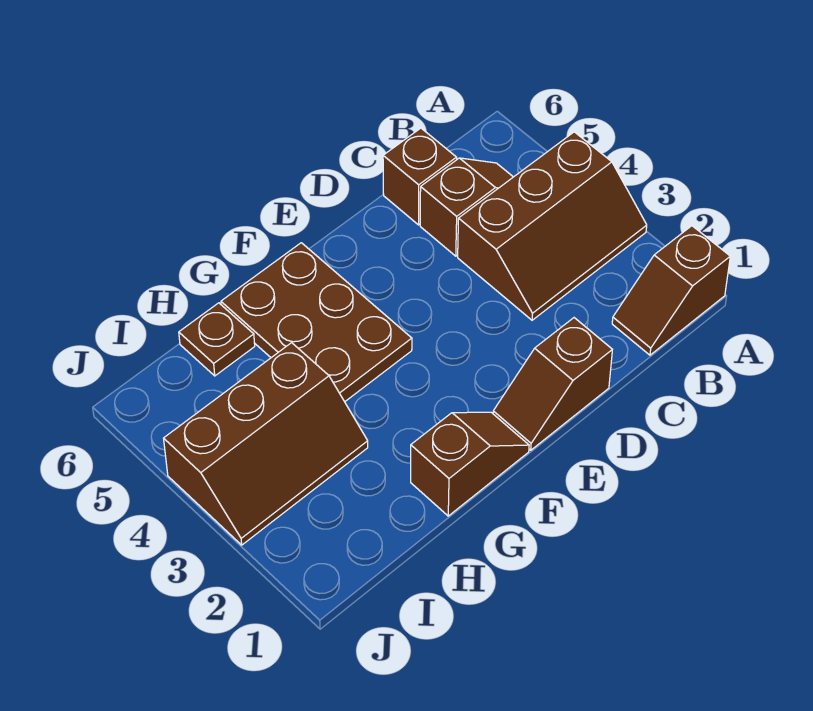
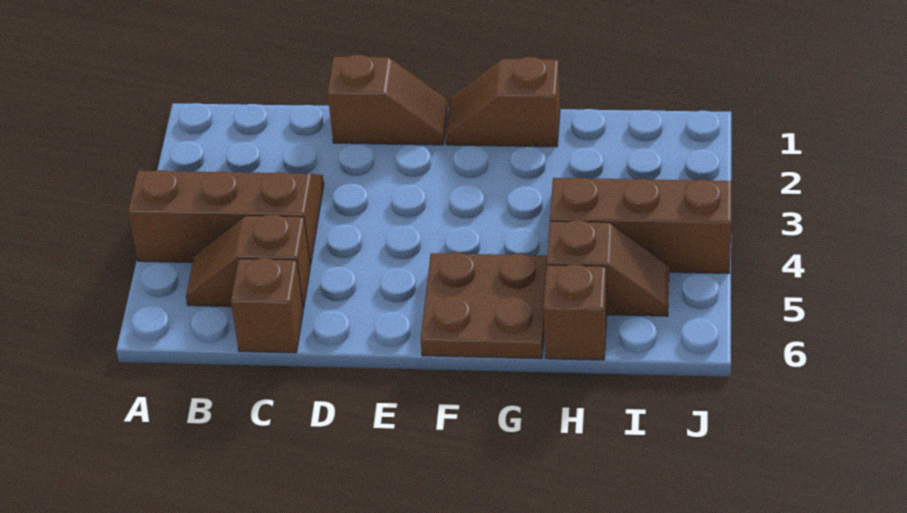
brown 1x2 slope [612,226,730,355] -> brown 1x2 slope moved to [547,220,669,316]
brown 2x3 plate [221,243,412,402] -> brown 2x2 plate [421,252,547,359]
brown 1x1 plate [179,303,255,376] -> brown 1x1 brick [543,264,607,360]

